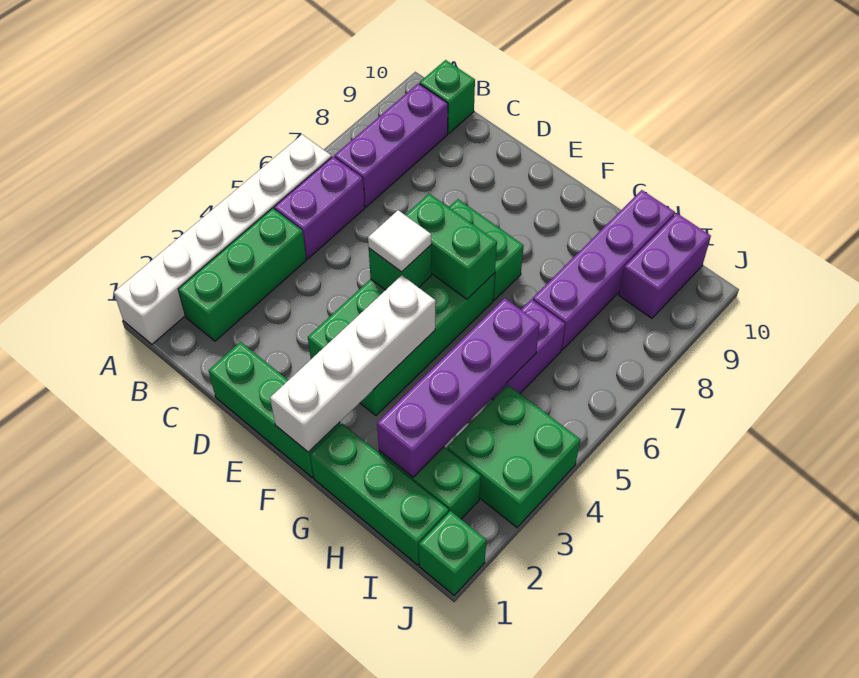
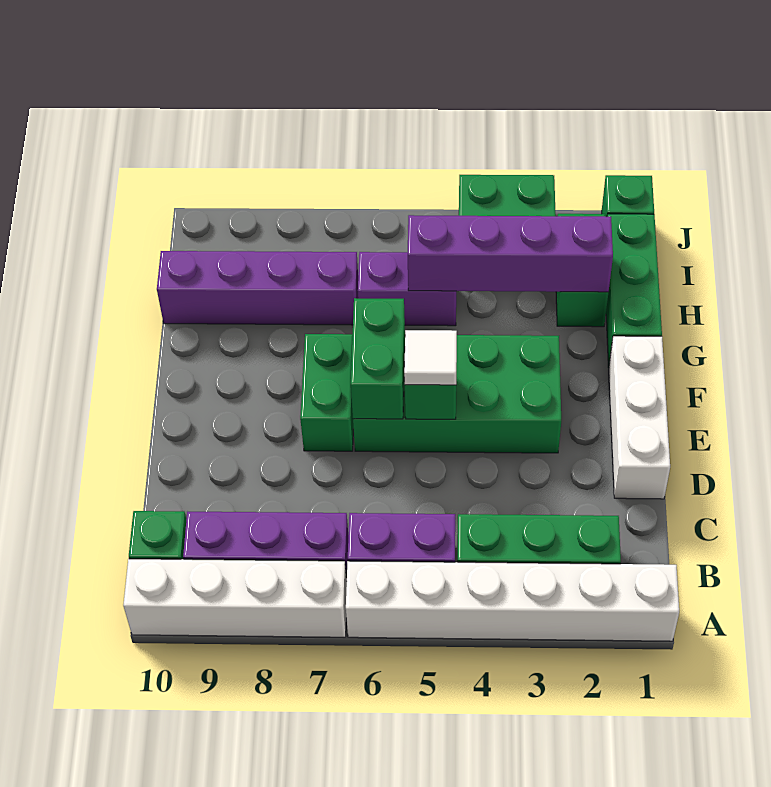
green 1x3 brick [209,342,340,477] -> white 1x3 brick [609,336,670,499]
white 1x4 brick [270,275,436,452] -> white 1x4 brick moved to [123,559,347,637]
purple 1x2 brick [619,214,711,318] -> none

